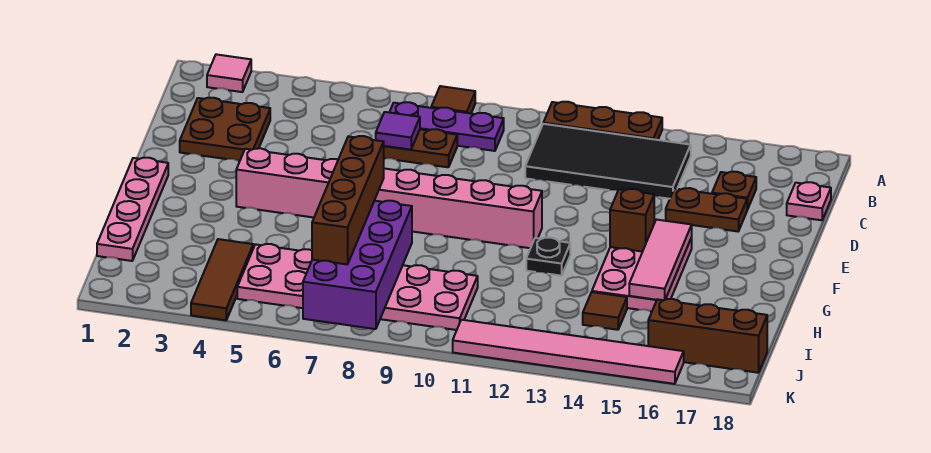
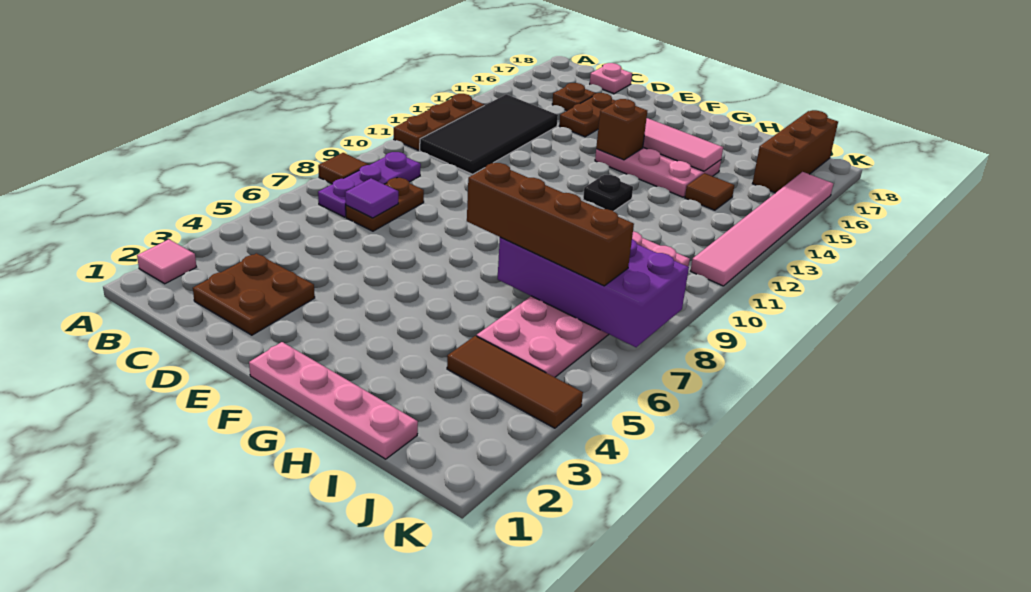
pink 1x8 brick [236,148,542,248] -> none

